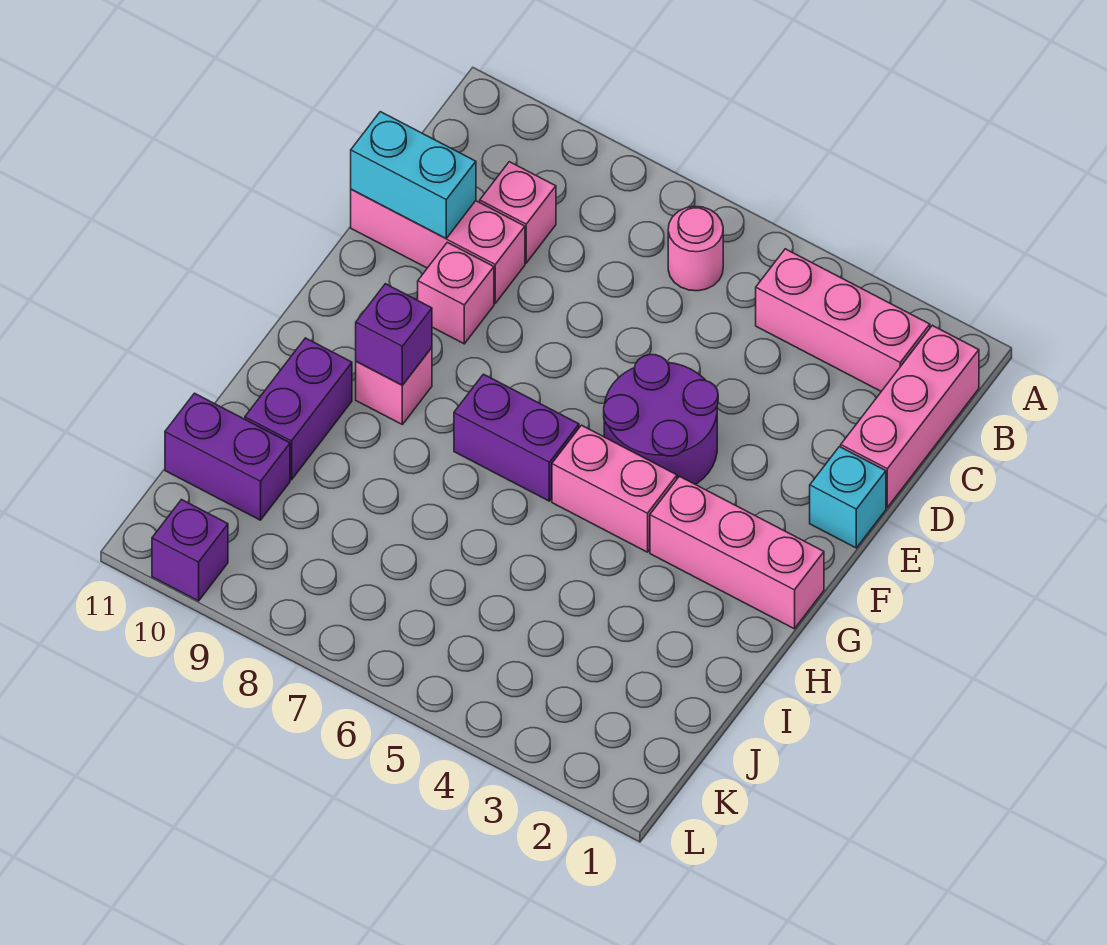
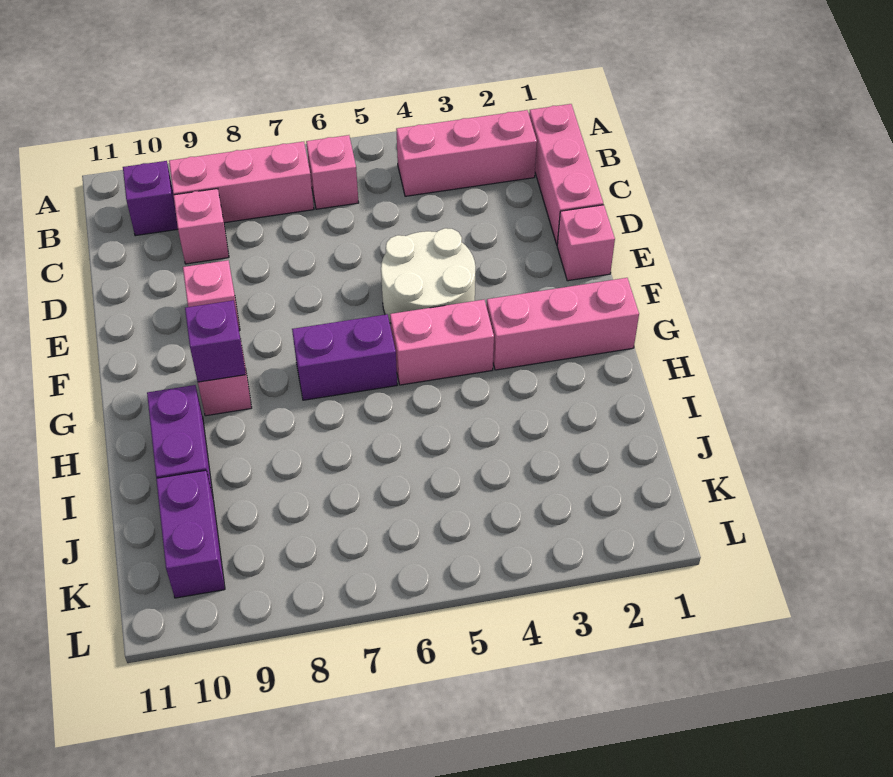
pink 1x1 round brick [668,206,723,291] -> pink 1x1 brick [306,135,359,209]
pink 1x3 brick [351,189,525,303] -> pink 1x3 brick moved to [169,142,314,223]
cyan 1x2 brick [351,112,476,238] -> none
cyan 1x1 brick [810,447,886,548] -> pink 1x1 brick [557,205,615,281]
purple 2x2 round brick [604,355,718,484] -> white 2x2 round brick [381,228,475,322]
purple 1x2 brick [165,393,290,520] -> purple 1x2 brick turned to [156,470,225,598]
purple 1x1 brick [152,500,228,601] -> purple 1x1 brick moved to [123,161,178,236]

